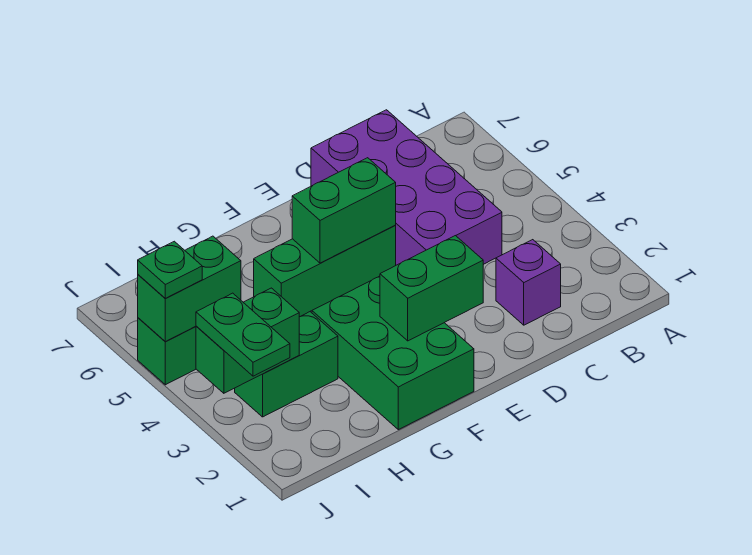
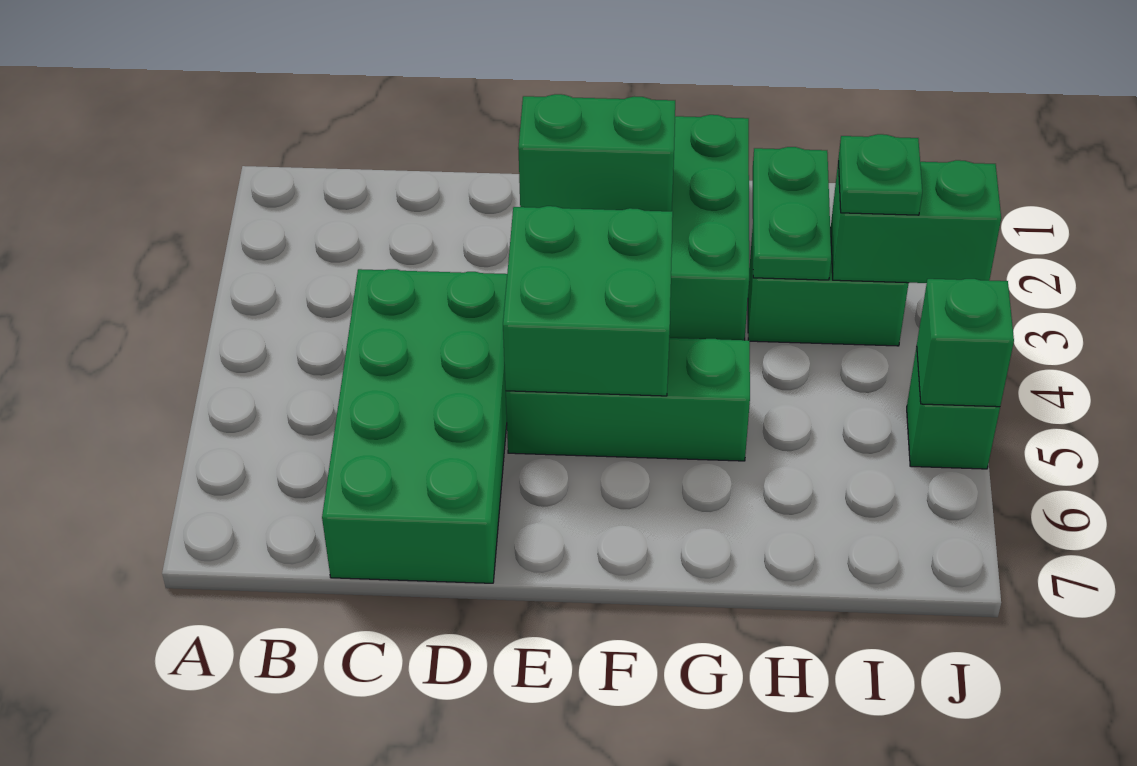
purple 1x1 brick [496,240,561,325] -> none
purple 2x4 brick [311,110,502,265] -> green 2x4 brick [322,269,507,583]
green 1x2 brick [292,158,396,263] -> green 2x2 brick [503,206,673,396]
green 1x2 brick [138,236,241,342] -> green 1x1 brick [917,279,1014,407]
green 1x2 plate [196,293,290,376] -> green 1x2 plate moved to [753,147,831,280]
green 1x1 plate [138,241,202,298] -> green 1x1 plate moved to [838,134,922,215]

